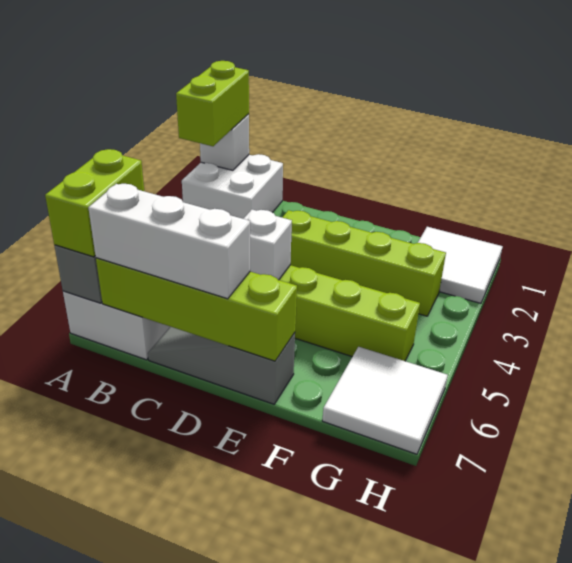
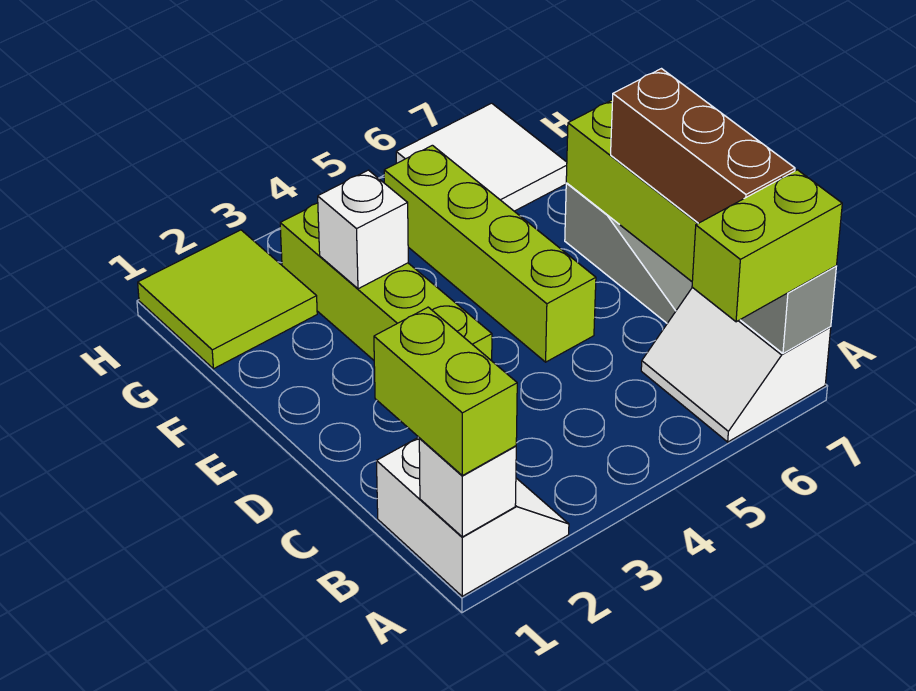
white 2x2 brick [182,154,283,219] -> white 2x2 slope [377,437,569,596]
lime 1x2 brick [176,61,249,146] -> lime 1x2 brick turned to [374,307,517,476]
white 1x3 brick [88,184,250,299] -> brown 1x3 brick [611,69,795,223]
white 1x1 brick [244,210,292,280] -> white 1x1 brick moved to [318,170,408,289]
white 2x2 tile [418,227,503,303] -> lime 2x2 tile [138,230,317,369]

